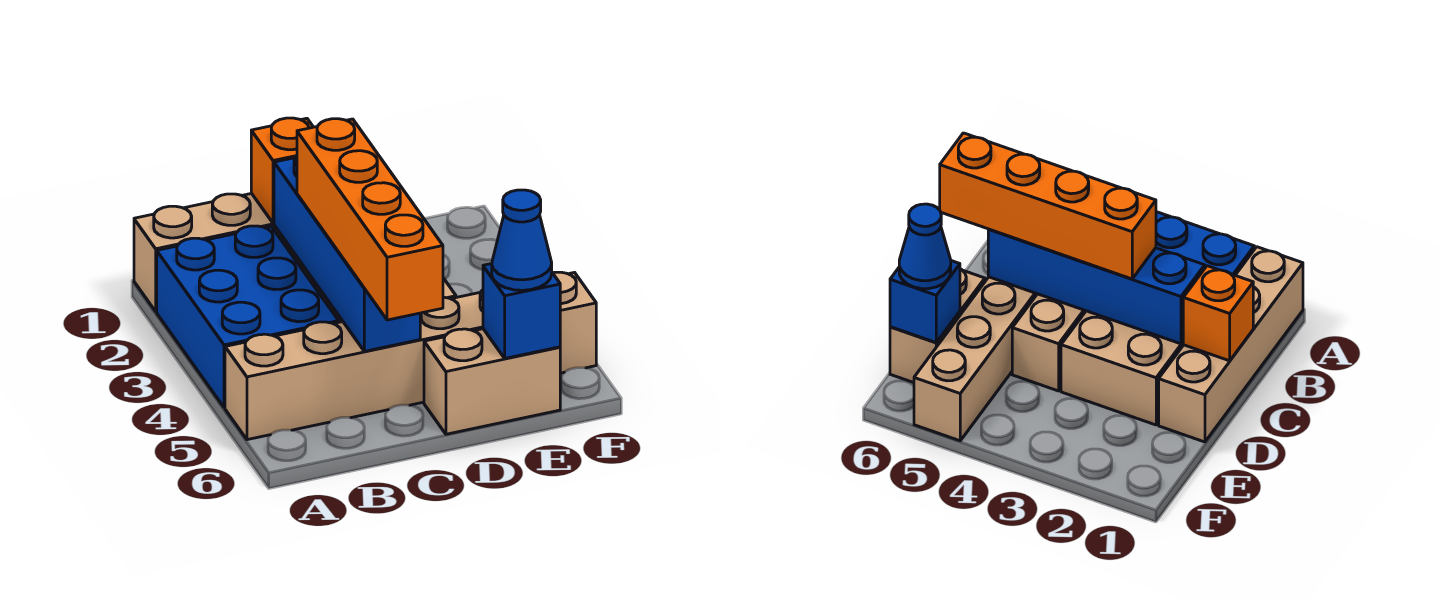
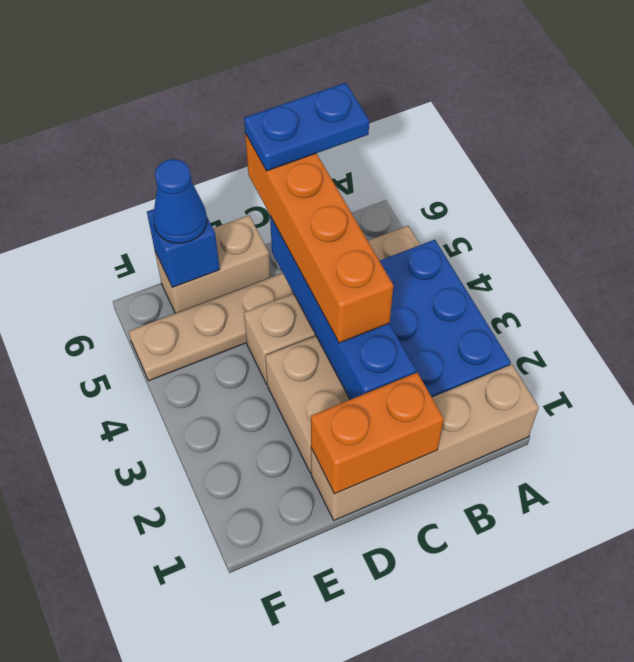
tan 1x6 brick [225,272,596,440] -> tan 1x6 plate [129,226,420,381]
none -> blue 1x2 plate [244,83,369,171]
orange 1x1 brick [251,118,313,223] -> orange 1x2 brick [311,373,444,494]

